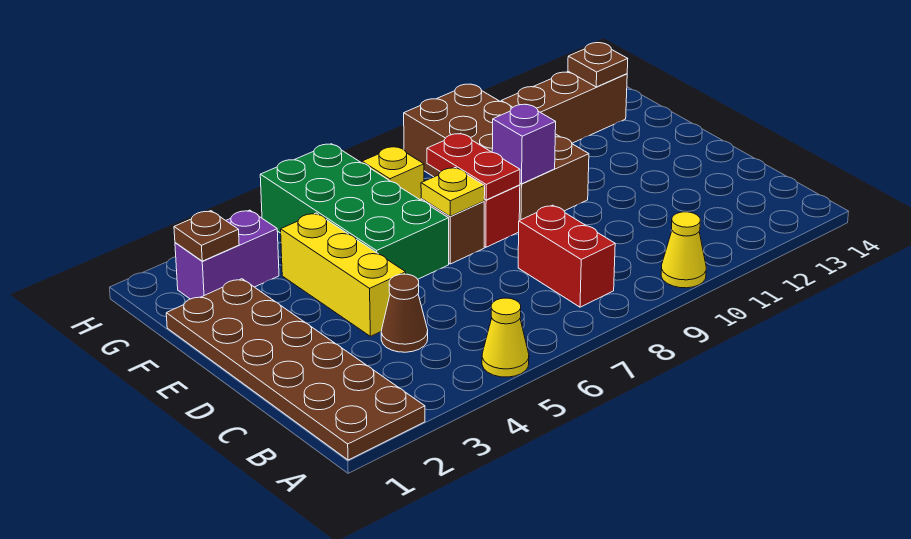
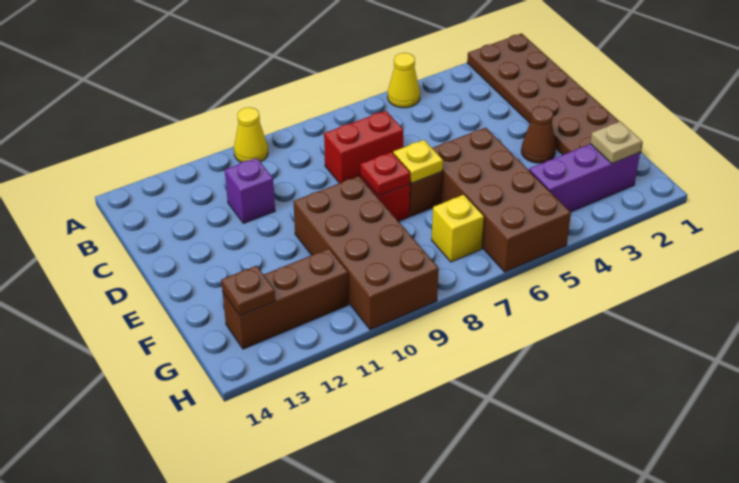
red 1x2 brick [518,205,615,307] -> red 1x2 brick turned to [324,111,403,183]
brown 1x1 cone [381,274,428,352] -> brown 1x1 cone moved to [521,106,556,163]
yellow 1x3 brick [281,213,406,336] -> none
green 2x4 brick [260,144,449,279] -> brown 2x4 brick [432,128,571,272]
red 1x2 plate [427,133,520,200] -> red 1x1 plate [360,152,410,196]
purple 1x1 brick [492,104,556,184] -> purple 1x1 brick moved to [225,158,275,223]
purple 1x2 brick [175,210,279,299] -> purple 1x3 brick [529,144,640,212]
brown 1x1 plate [174,211,239,261] -> tan 1x1 plate [590,121,642,164]

